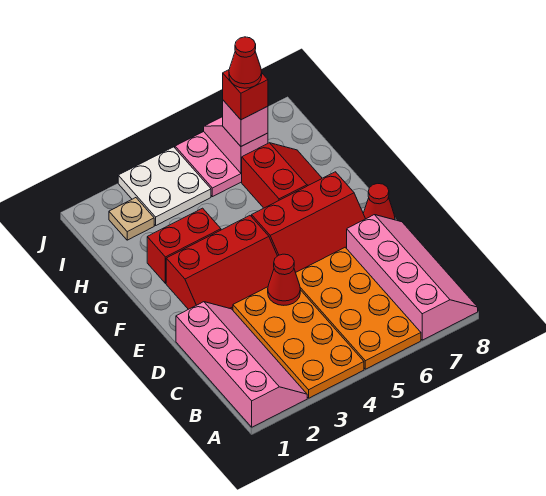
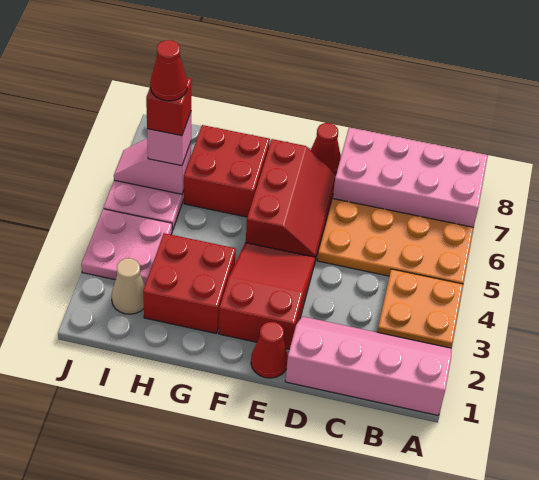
orange 2x4 plate [233,287,364,398] -> orange 2x2 plate [377,269,463,348]
pink 2x4 slope [347,215,478,340] -> pink 2x4 brick [333,128,488,227]
red 1x1 cone [268,254,300,305] -> red 1x1 cone moved to [251,322,288,378]
red 2x3 slope [166,216,277,310] -> red 2x3 slope turned to [219,242,316,349]
red 1x2 brick [147,208,221,283] -> red 2x2 brick [143,233,236,334]
red 2x2 slope [242,143,322,208] -> red 2x2 brick [184,125,270,217]
tan 1x1 plate [109,198,154,240] -> tan 1x1 cone [112,258,145,314]
white 2x2 plate [118,147,211,225] -> pink 2x2 plate [81,209,172,284]

